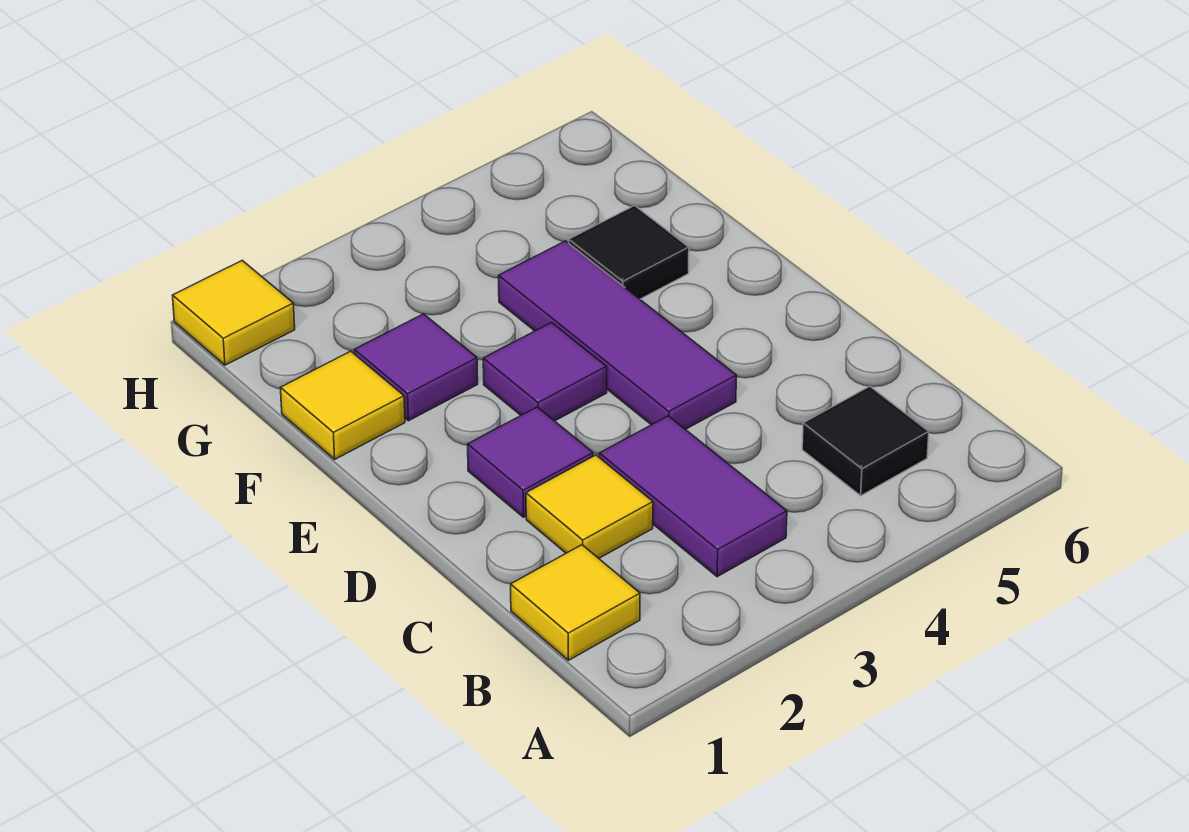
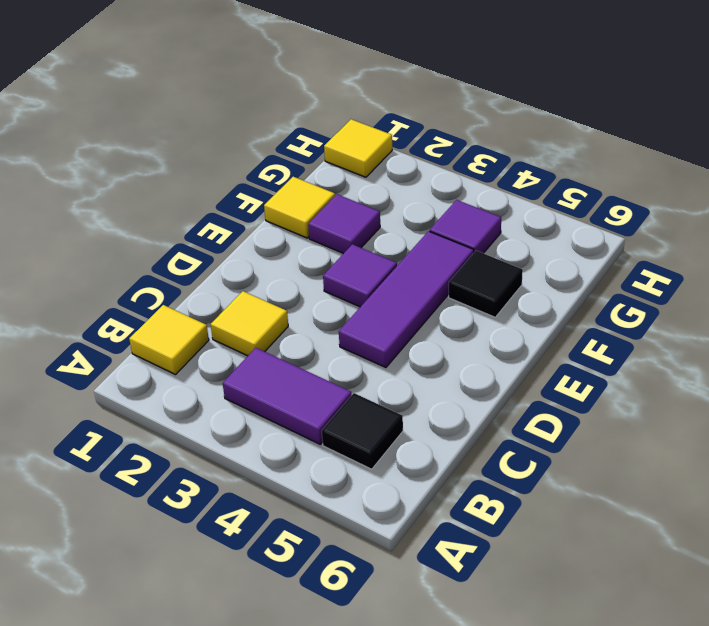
purple 1x2 tile [599,416,787,577] -> purple 1x2 tile turned to [223,348,352,444]
purple 1x1 tile [468,407,593,517] -> purple 1x1 tile moved to [430,200,501,253]

